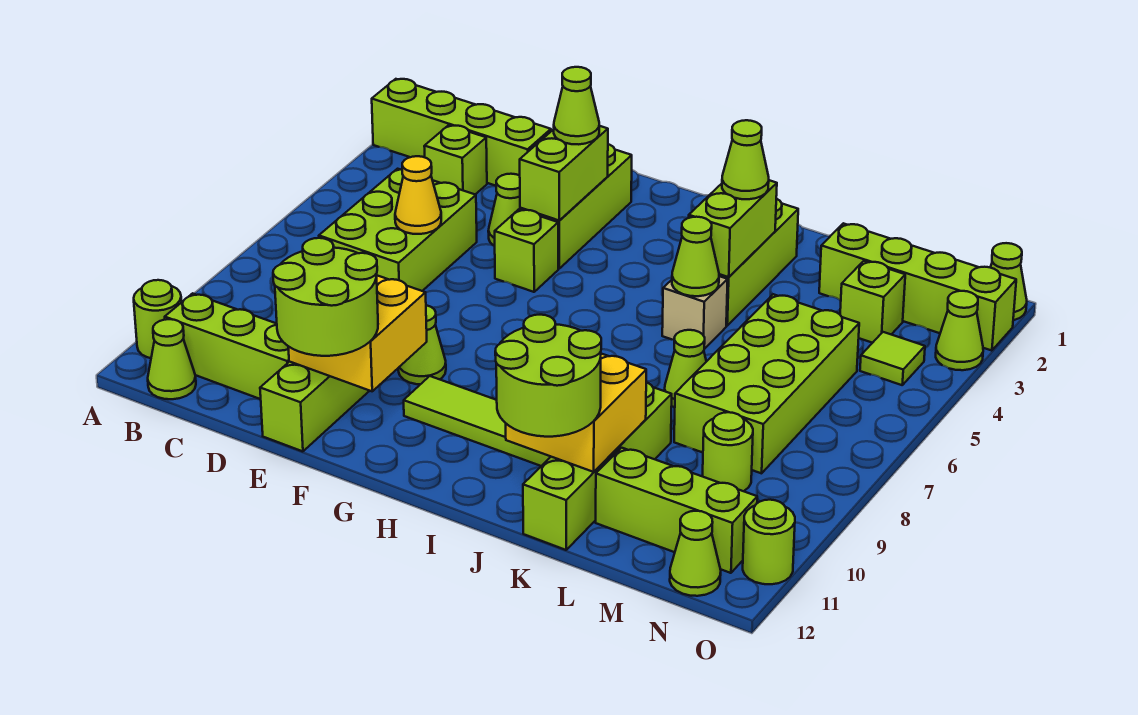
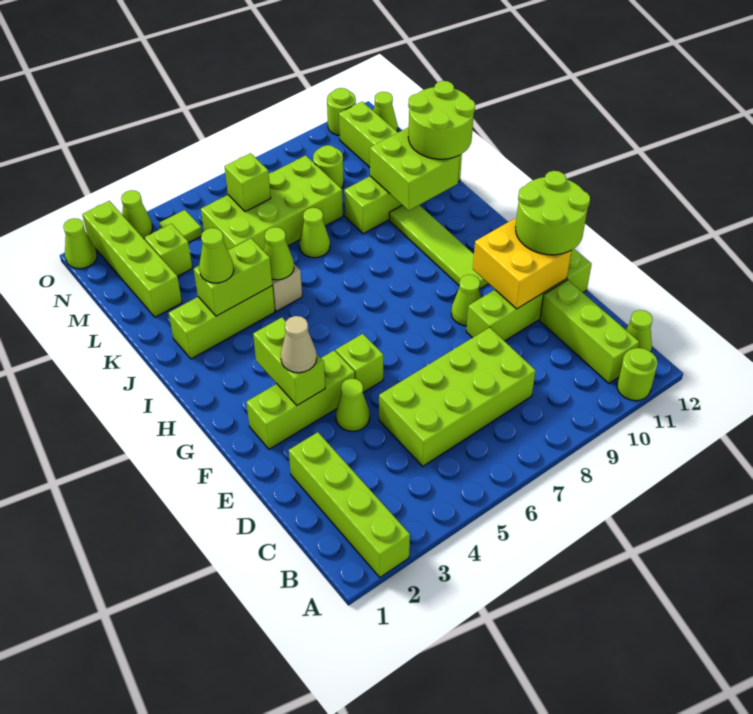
lime 1x1 brick [424,125,487,194] -> lime 1x1 brick moved to [225,153,271,212]
lime 2x3 brick [319,169,477,291] -> lime 2x4 brick [379,327,536,466]
yellow 1x1 cone [395,156,441,234] -> none
lime 1x2 brick [520,126,608,221] -> lime 1x2 brick turned to [253,317,325,405]
lime 1x1 cone [554,67,599,144] -> tan 1x1 cone [281,316,317,373]
yellow 2x2 brick [506,354,646,472] -> lime 2x2 brick [370,127,460,210]

